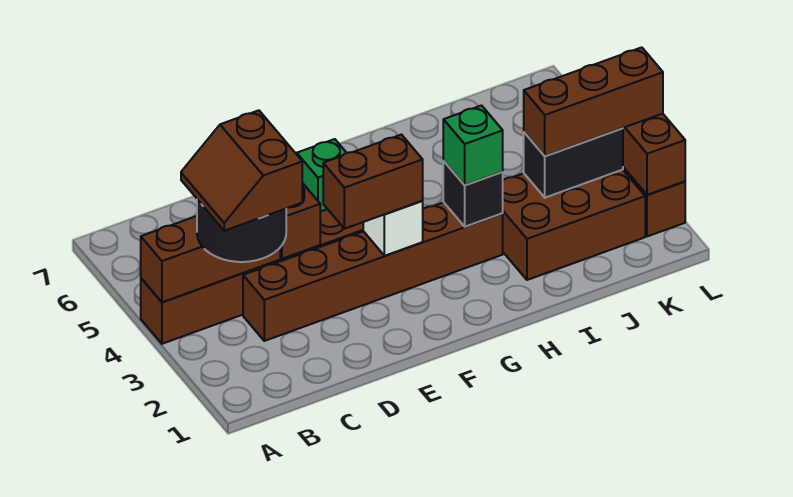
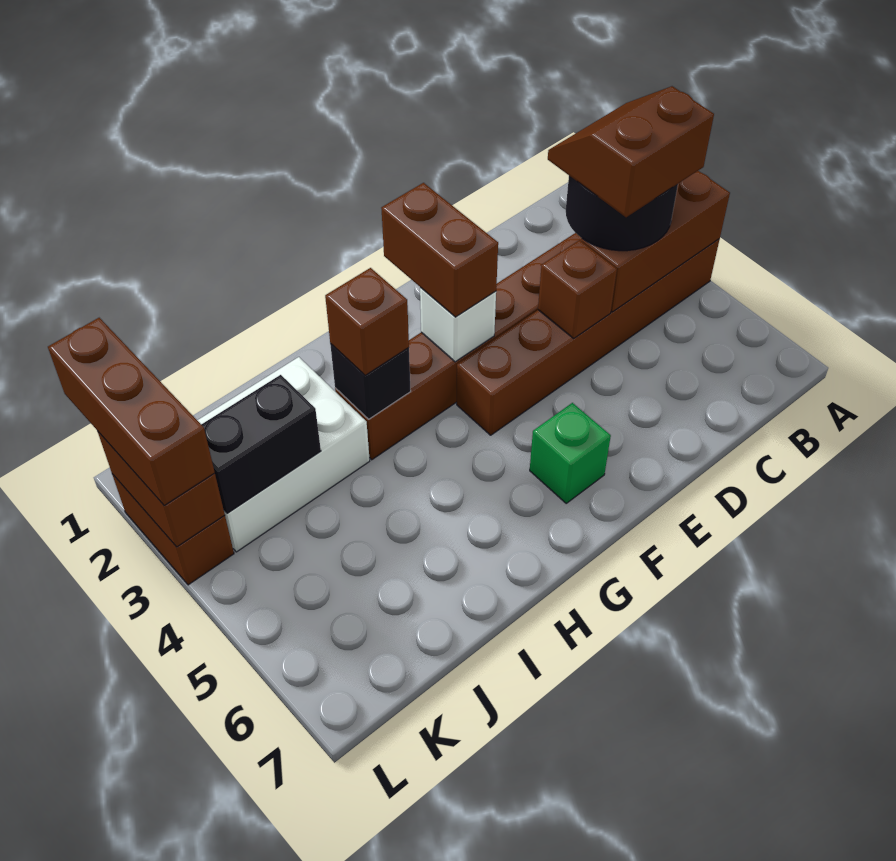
brown 2x2 slope [181,110,302,231] -> brown 2x2 slope turned to [548,86,714,217]
brown 1x2 brick [323,135,423,229] -> brown 1x2 brick turned to [381,183,498,317]
green 1x1 brick [443,106,503,185] -> brown 1x1 brick [325,268,409,375]
brown 2x3 brick [502,170,645,280] -> white 2x3 brick [197,357,370,552]
brown 1x3 brick [524,47,663,156] -> brown 1x3 brick turned to [48,318,215,506]

